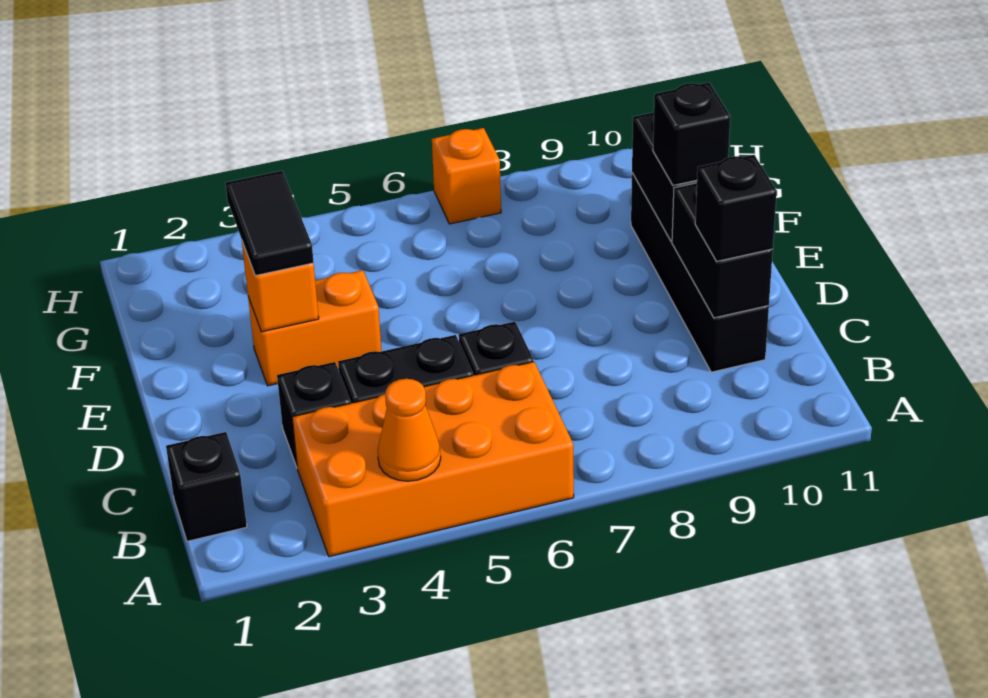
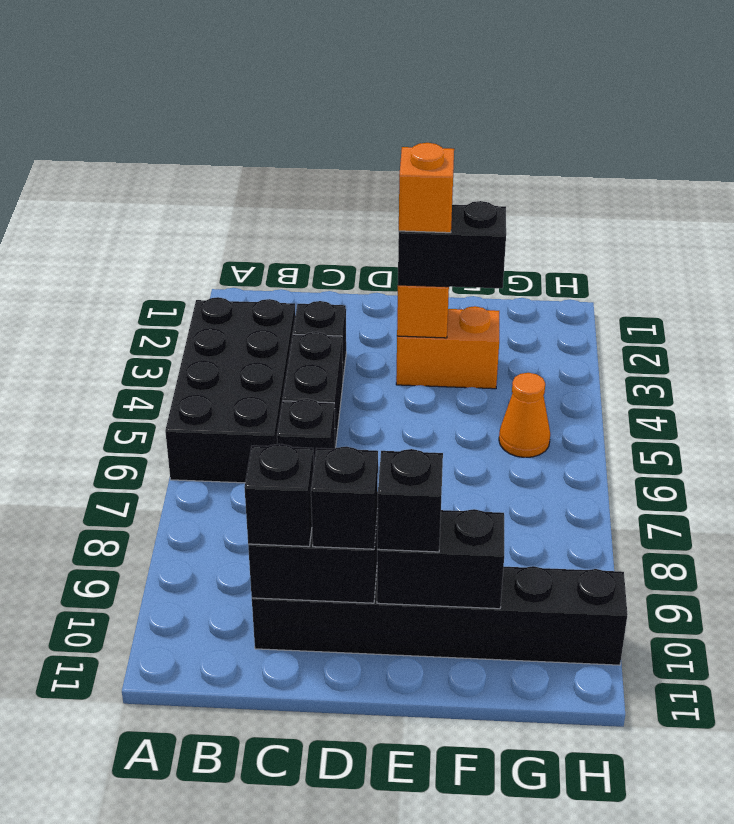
orange 2x4 brick [292,362,574,557] -> black 2x4 brick [165,297,295,483]
orange 1x1 cone [378,379,441,481] -> orange 1x1 cone moved to [499,373,550,458]
black 1x1 brick [166,432,247,541] -> black 1x1 brick moved to [311,447,378,549]
black 1x4 brick [631,173,769,372] -> black 1x6 brick [252,566,628,665]
orange 1x2 brick [248,270,381,386] -> orange 1x2 brick turned to [396,306,499,389]
black 1x2 tile [225,171,314,276] -> black 1x2 brick [398,201,506,288]
orange 1x1 brick [432,128,501,224] -> orange 1x1 brick moved to [399,143,454,233]

